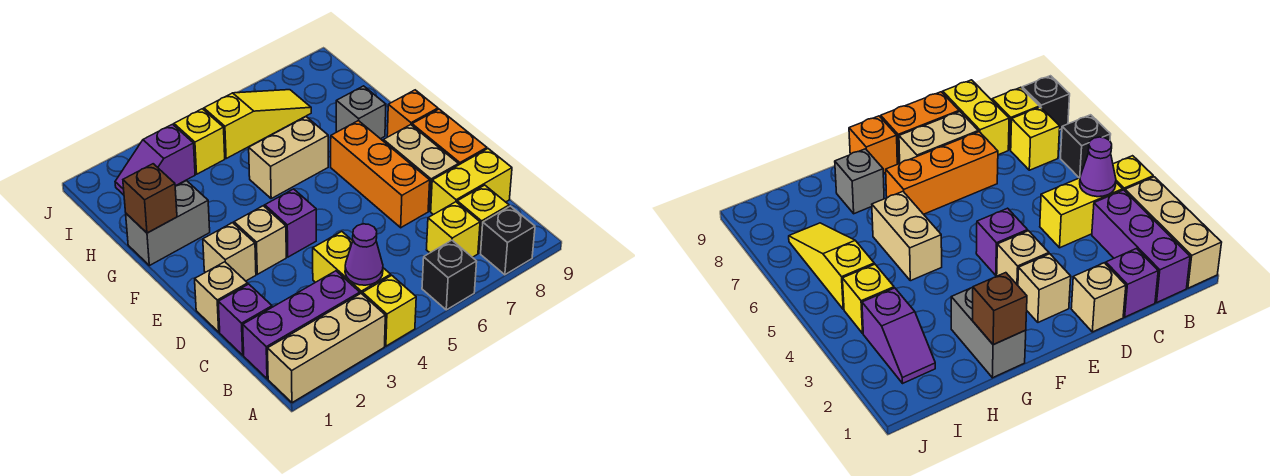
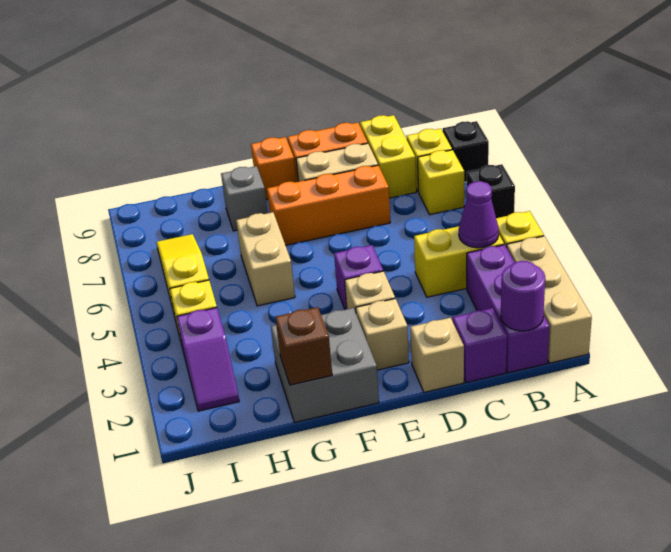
none -> purple 1x1 round brick [501,261,545,331]
grey 1x2 brick [126,181,210,266] -> grey 2x2 brick [271,308,379,422]

